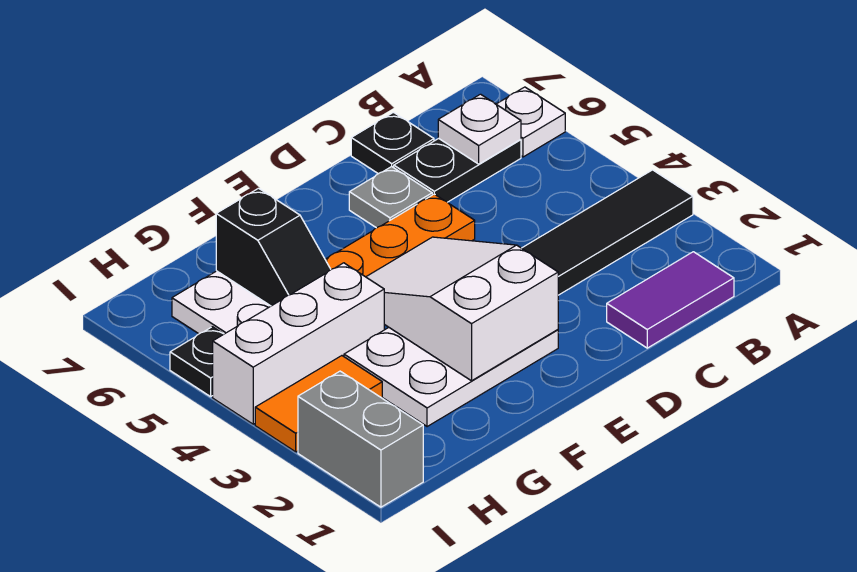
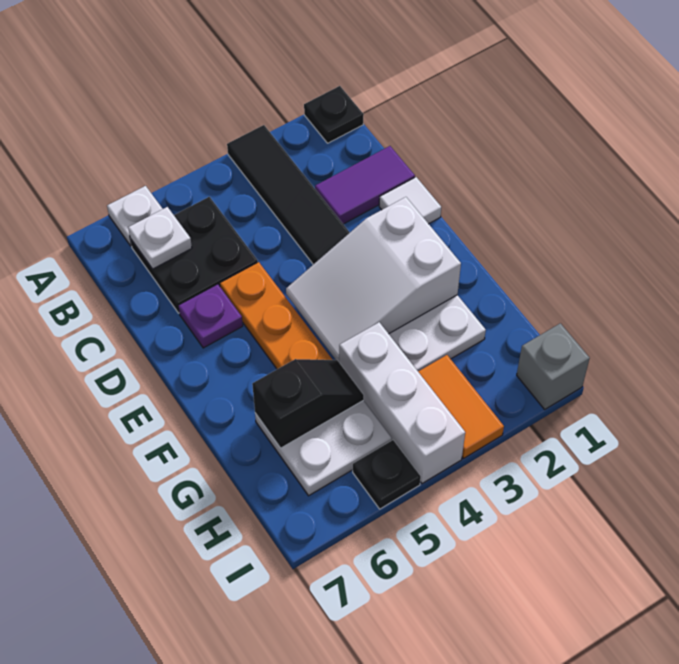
purple 1x2 tile [607,252,734,348] -> purple 1x2 tile turned to [315,146,415,224]
black 1x2 plate [394,138,521,202] -> black 2x2 plate [130,197,258,313]
black 1x1 plate [351,112,434,174] -> black 1x1 plate moved to [304,86,364,143]
none -> white 1x1 tile [379,177,441,224]
grey 1x1 plate [349,167,432,228] -> purple 1x1 plate [178,284,243,348]
grey 1x2 brick [298,371,423,507] -> grey 1x1 brick [517,323,590,409]

